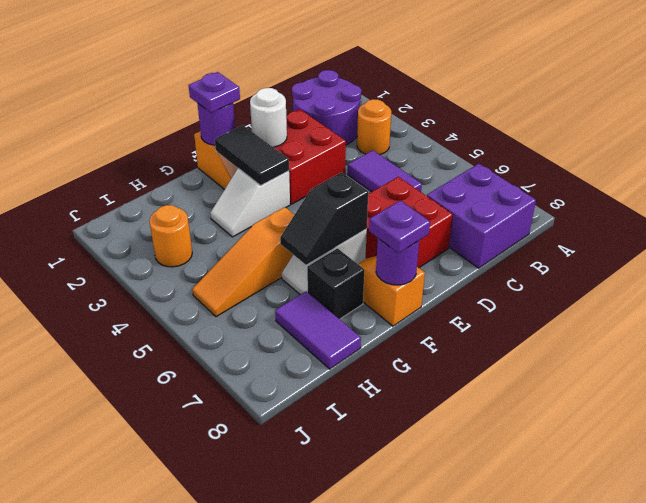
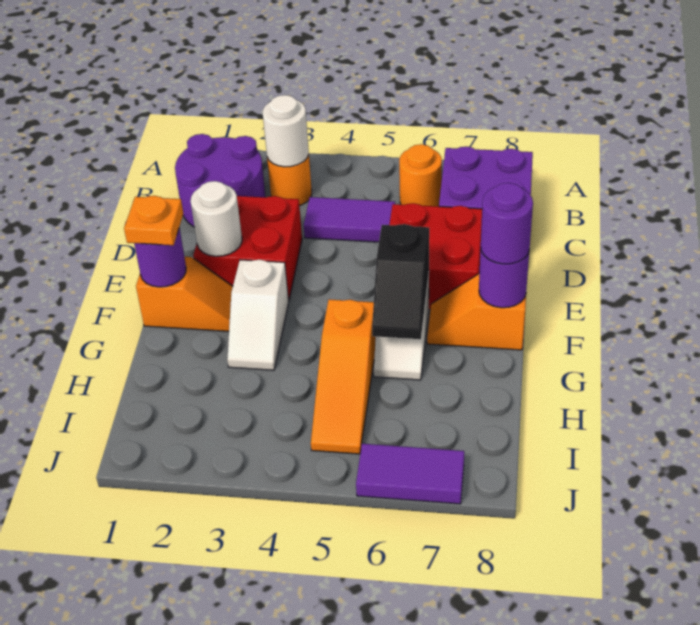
none -> white 1x1 round brick [263,95,309,167]
purple 1x1 plate [189,72,240,113] -> orange 1x1 plate [124,196,183,245]
black 1x2 tile [215,125,289,185] -> none
purple 1x1 plate [369,200,430,253] -> purple 1x1 round brick [481,183,533,264]
black 1x1 brick [307,249,364,319] -> none
purple 1x2 tile [275,291,361,369] -> purple 1x2 tile moved to [356,444,464,504]
orange 1x1 round brick [149,205,192,267] -> orange 1x1 round brick moved to [399,144,442,207]

